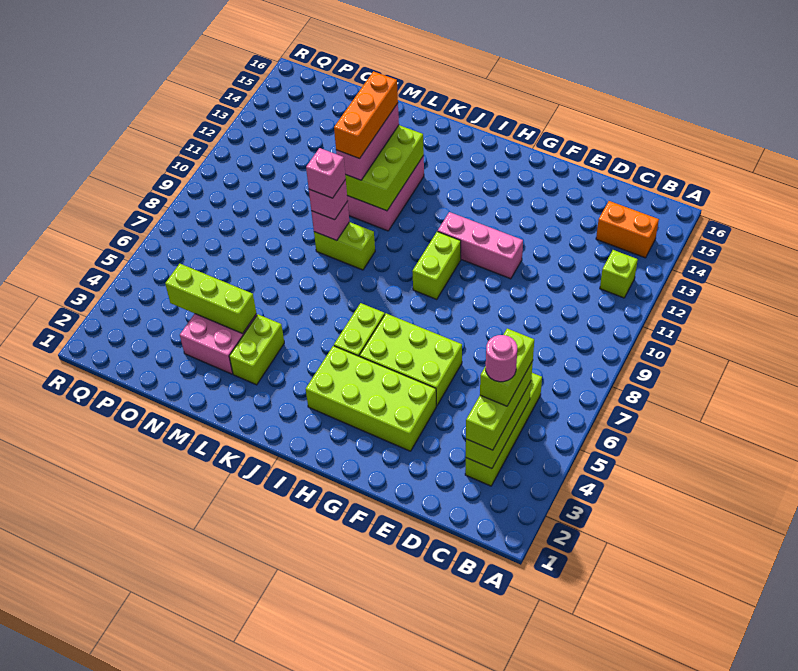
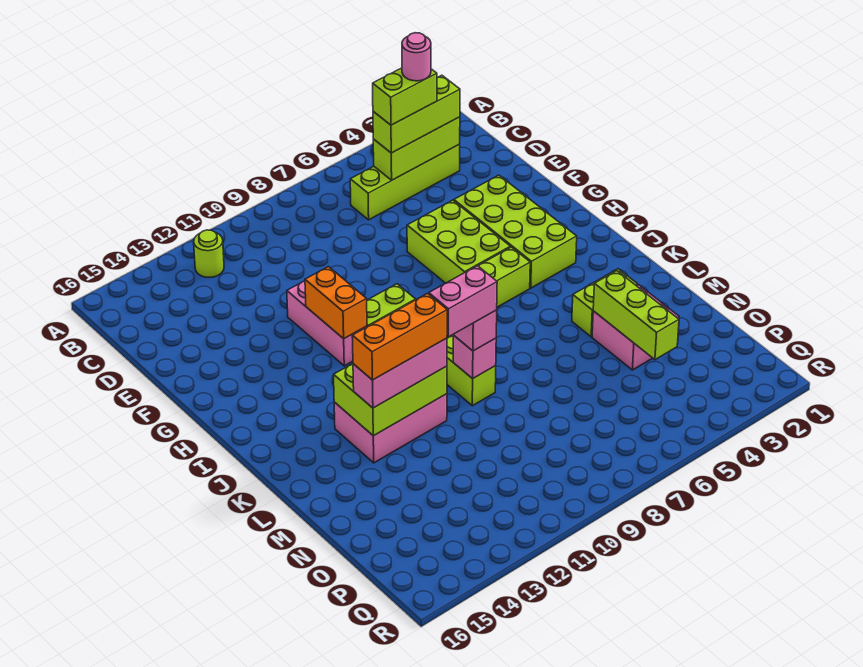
lime 1x1 brick [600,250,638,298] -> lime 1x1 round brick [194,230,224,277]
orange 1x2 brick [596,201,659,258] -> orange 1x2 brick moved to [305,267,367,339]
pink 1x1 brick [306,148,346,198] -> pink 1x2 brick [429,266,497,337]

